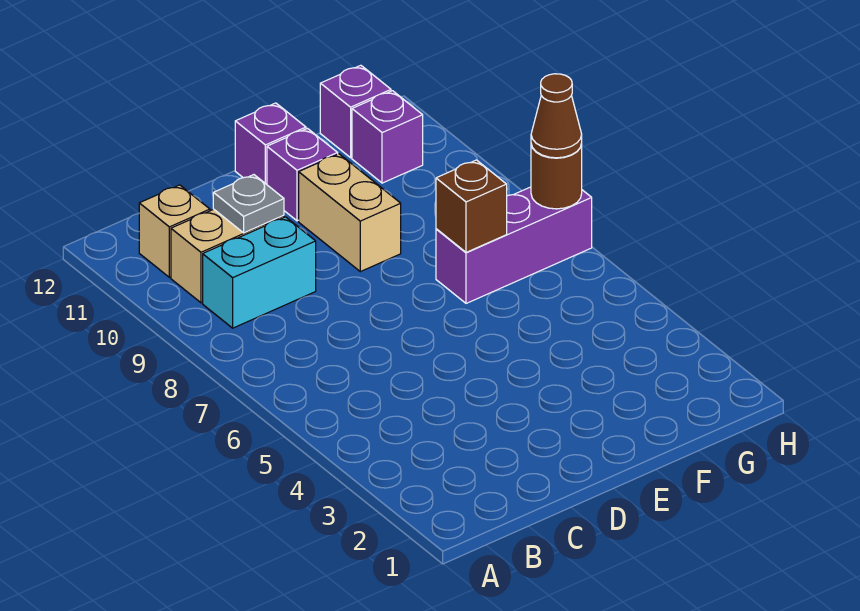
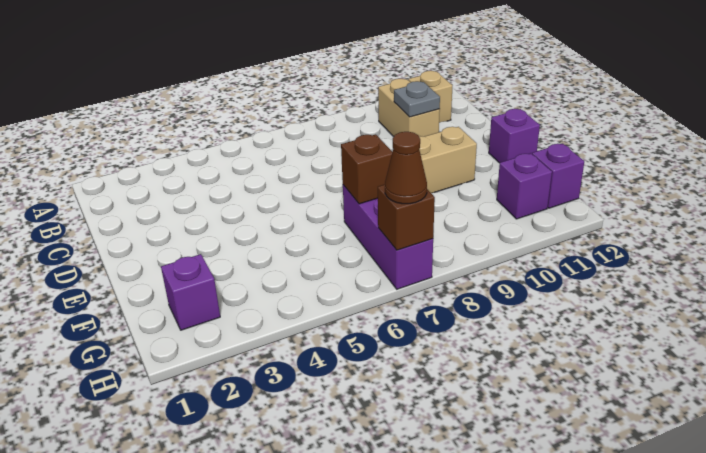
cyan 1x2 brick [203,217,316,328] -> none
purple 1x1 brick [267,128,338,221] -> purple 1x1 brick moved to [161,254,220,330]
brown 1x1 round brick [531,144,582,209] -> brown 1x1 brick [378,185,435,250]

